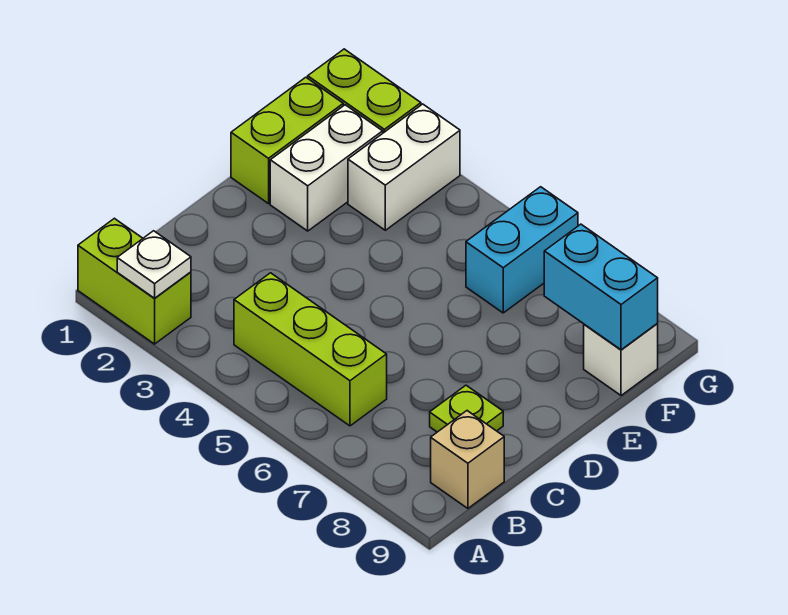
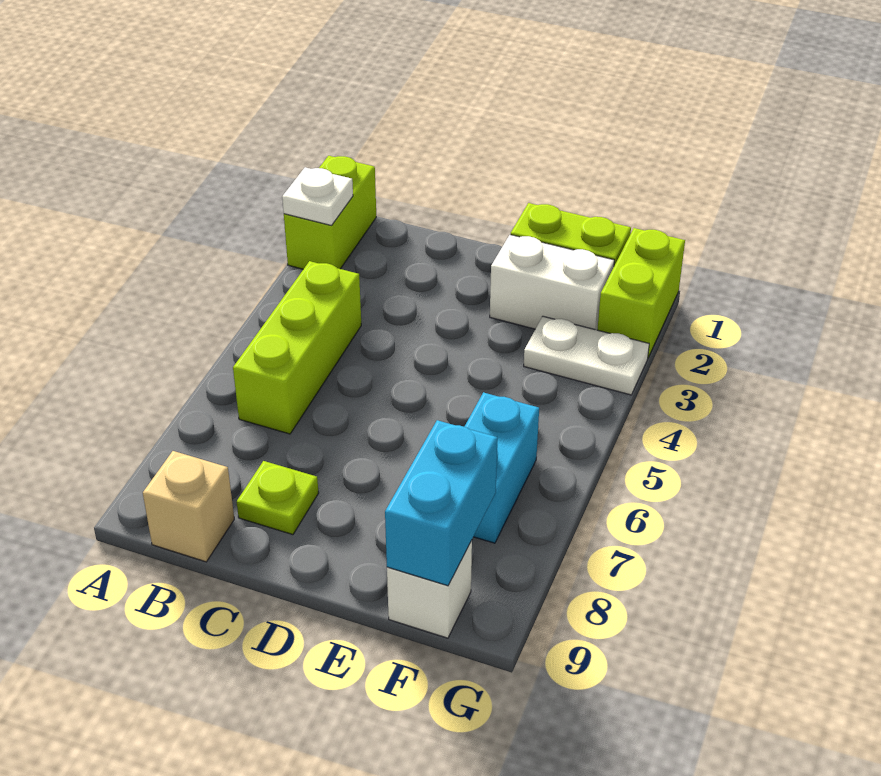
white 1x2 brick [348,104,460,230] -> white 1x2 plate [524,316,649,395]
cyan 1x2 brick [466,187,578,313] -> cyan 1x2 brick turned to [464,392,539,543]

